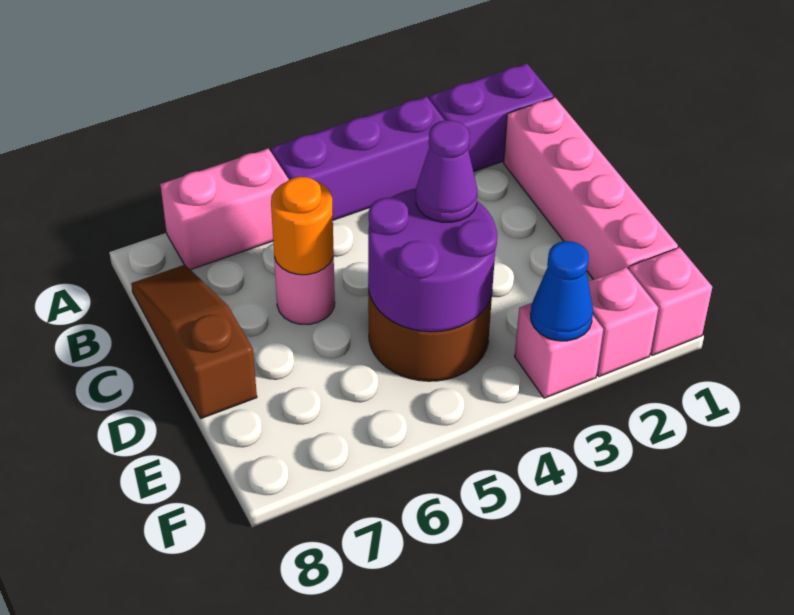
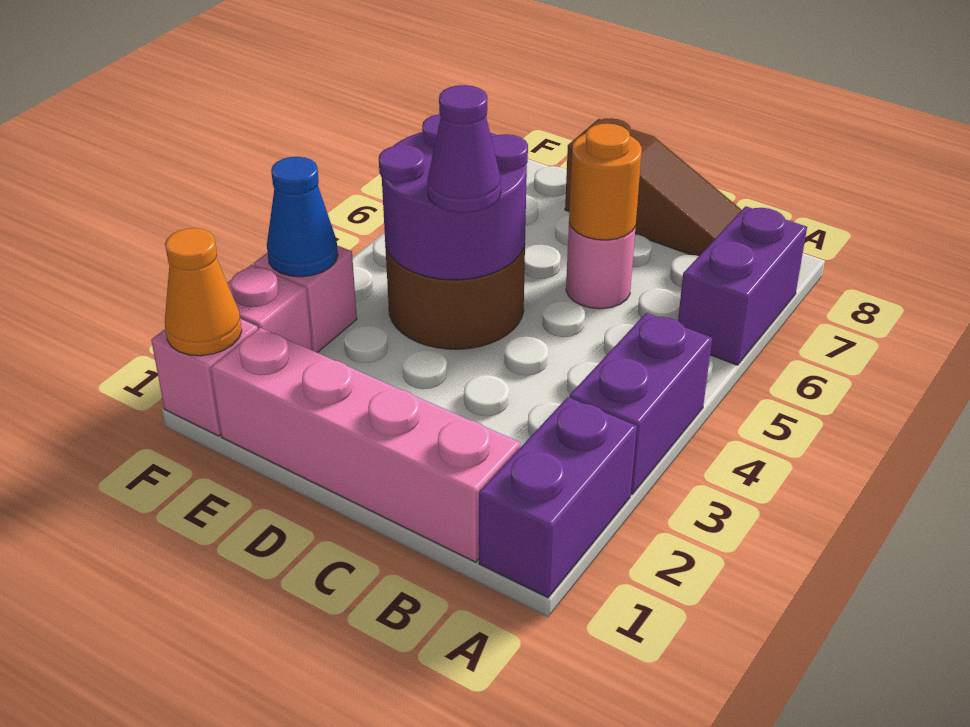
purple 1x3 brick [271,97,445,220] -> purple 1x2 brick [570,313,712,495]
pink 1x2 brick [160,149,289,270] -> purple 1x2 brick [678,206,807,365]
none -> orange 1x1 cone [165,228,242,356]

